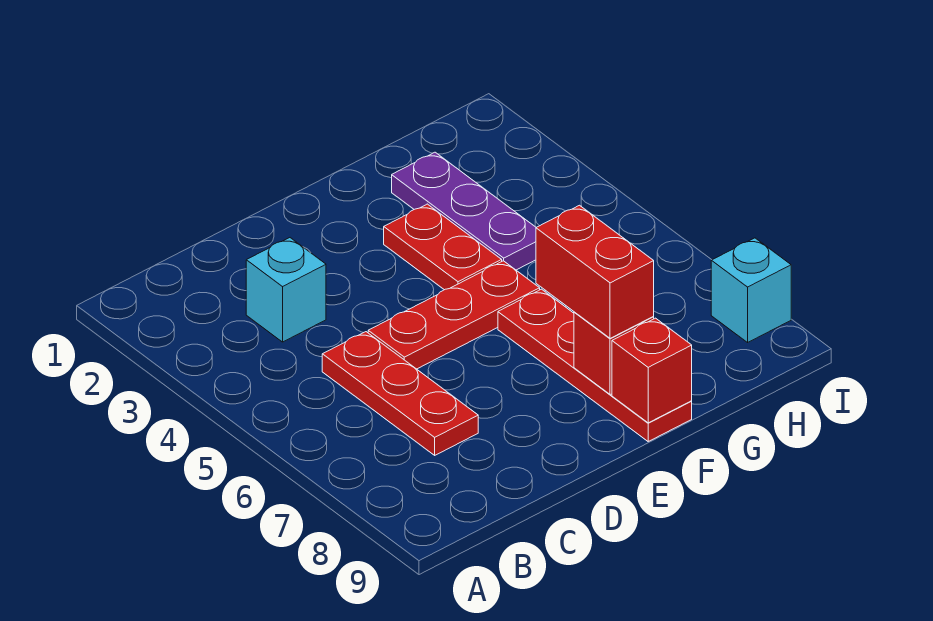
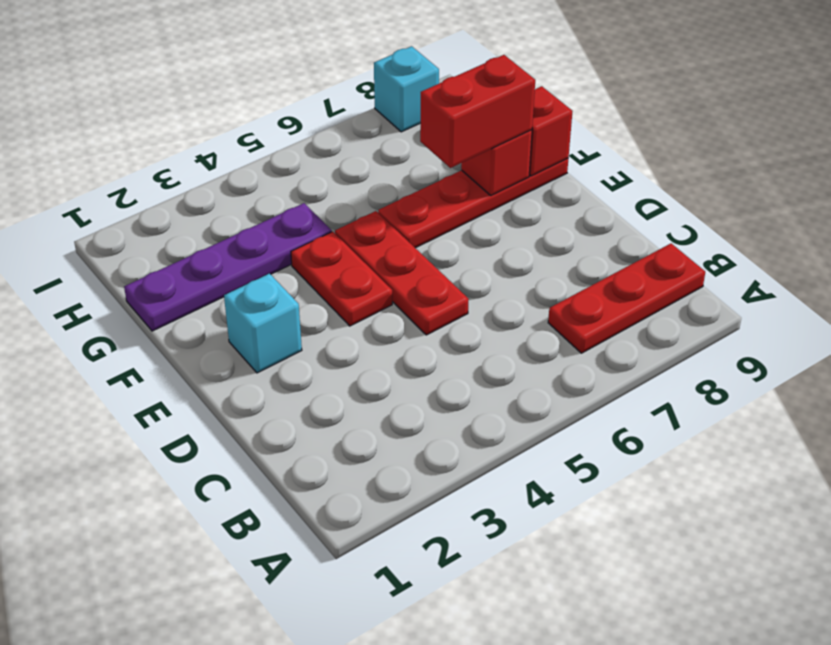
cyan 1x1 brick [246,238,326,342] -> cyan 1x1 brick moved to [224,274,302,373]
red 1x3 plate [322,332,478,455] -> red 1x3 plate moved to [548,244,705,353]
red 1x2 plate [384,204,502,290] -> red 1x2 plate turned to [291,232,392,326]
purple 1x3 plate [392,152,536,270] -> purple 1x4 plate [124,203,332,331]

